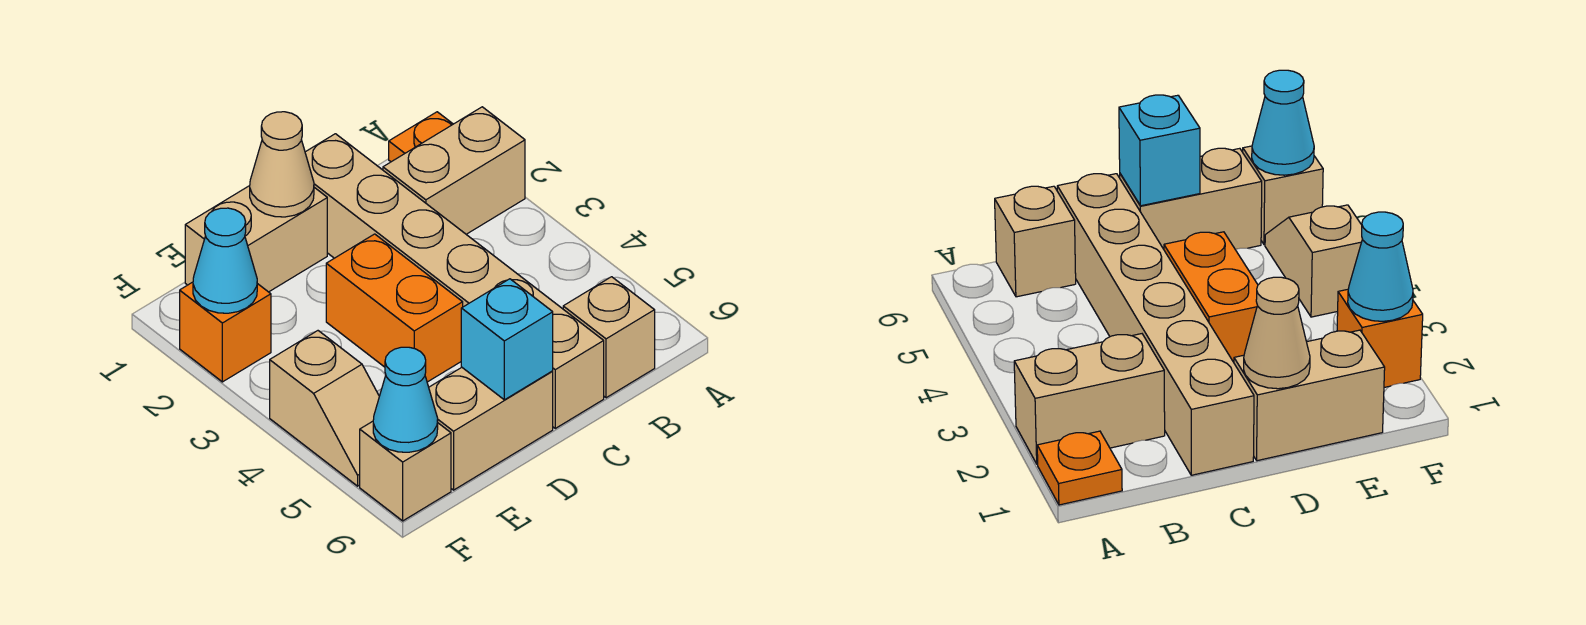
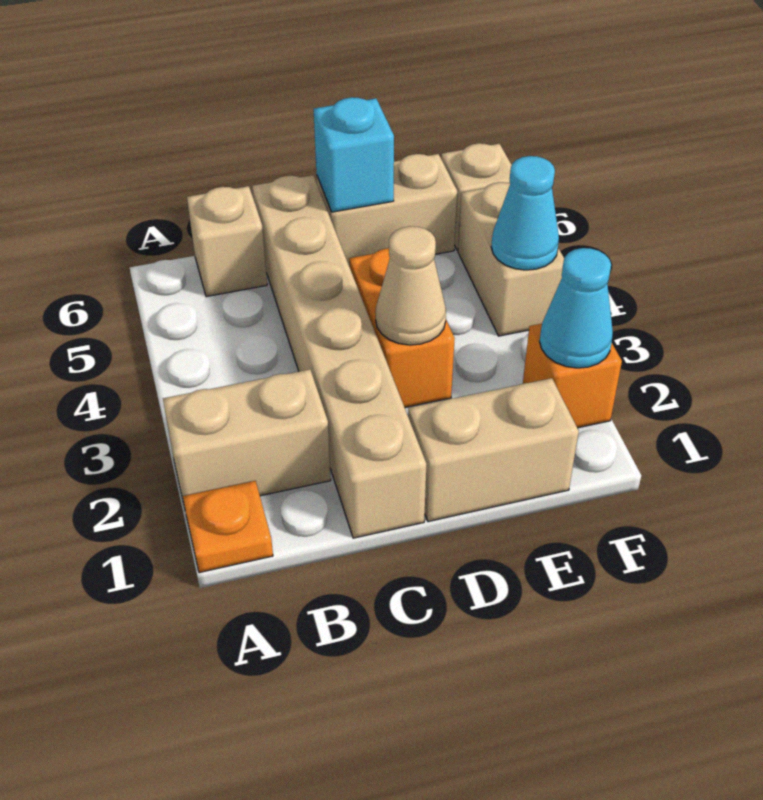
tan 1x1 cone [250,112,314,217] -> tan 1x1 cone moved to [376,226,446,345]
tan 1x2 slope [270,331,379,486] -> tan 1x2 brick [458,182,564,336]
cyan 1x1 cone [373,347,438,452] -> cyan 1x1 cone moved to [491,156,559,270]

